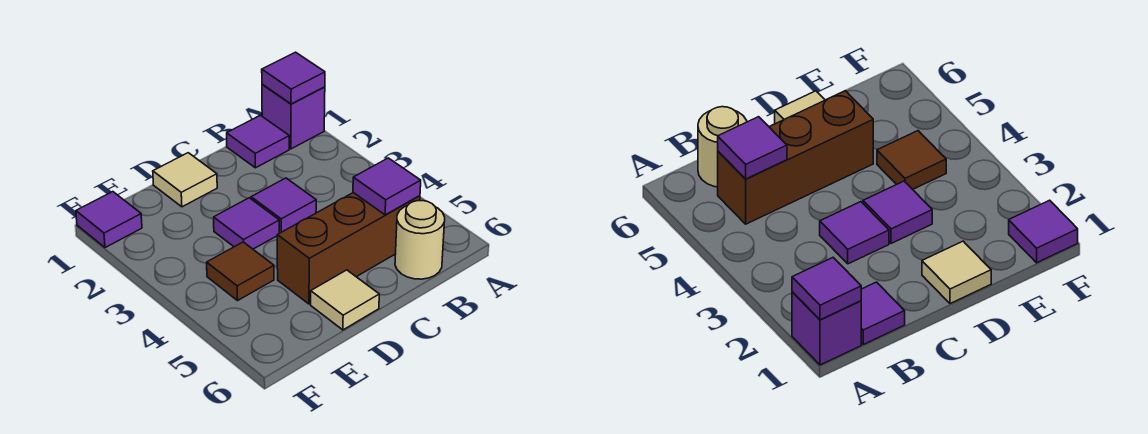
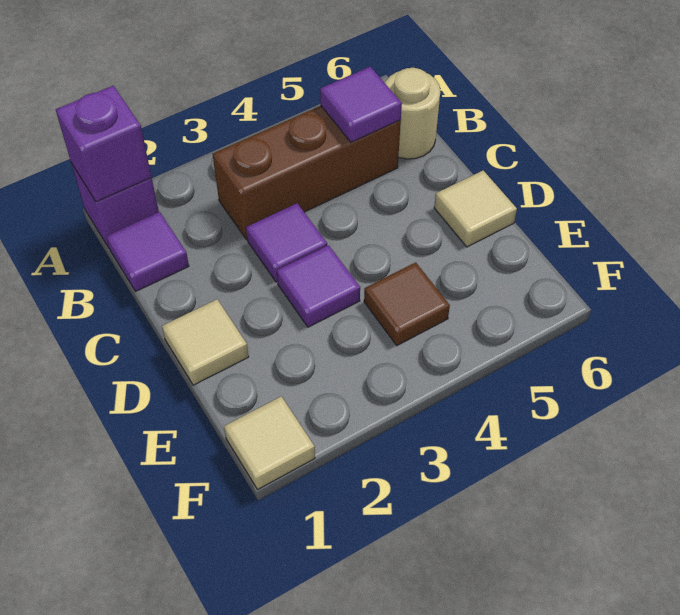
purple 1x1 tile [262,52,325,104] -> purple 1x1 brick [56,86,151,202]
brown 1x3 brick [277,193,420,304] -> brown 1x3 brick turned to [213,106,401,239]
purple 1x1 tile [76,192,142,248] -> tan 1x1 tile [224,396,315,490]

